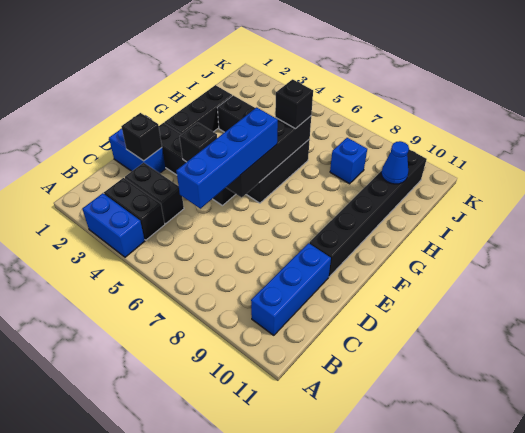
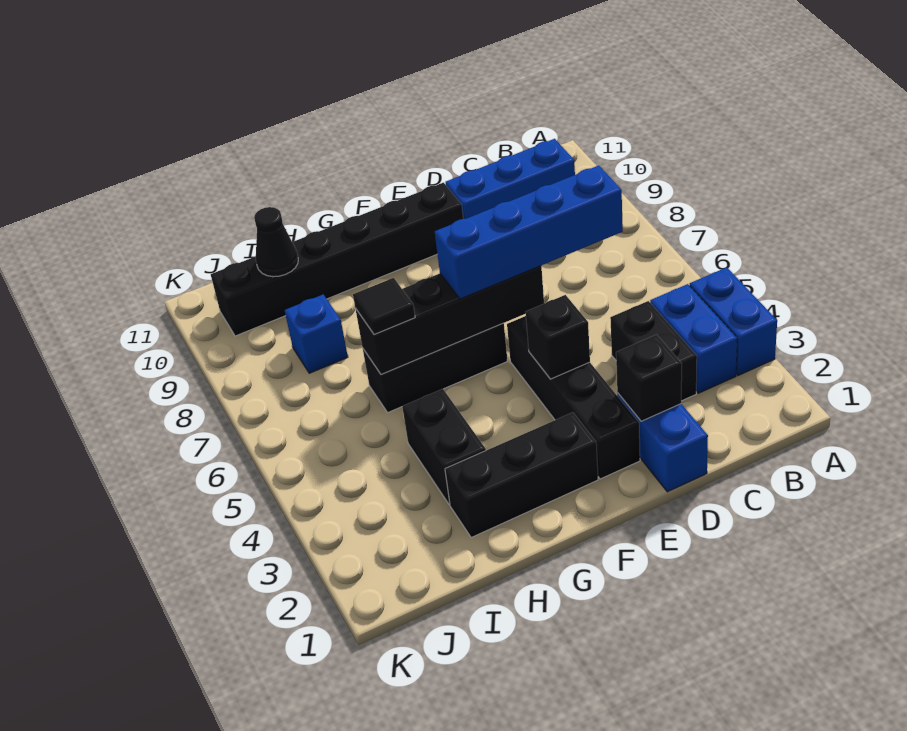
black 1x2 brick [104,178,165,240] -> blue 1x2 brick [650,284,737,393]
black 1x1 brick [275,79,313,129] -> black 1x1 tile [353,278,415,335]
blue 1x1 cone [381,141,409,184] -> black 1x1 cone [254,207,298,277]

